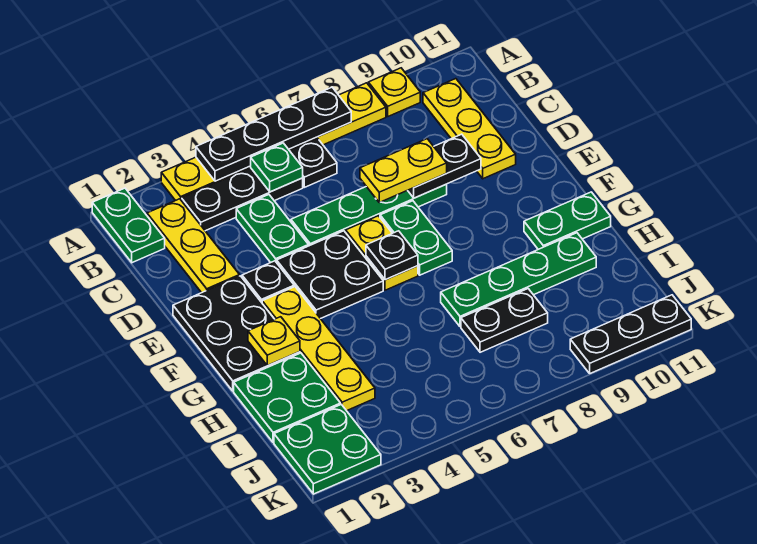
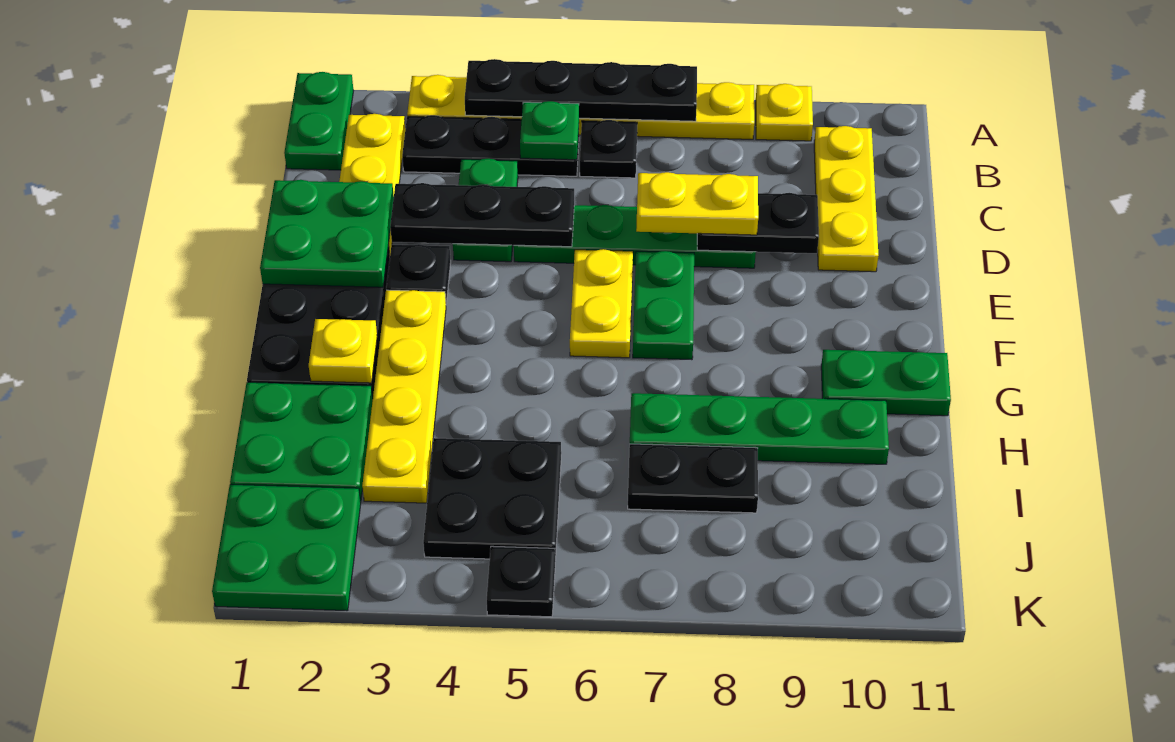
none -> green 2x2 plate [260,180,394,287]
black 2x2 plate [277,231,383,319] -> black 2x2 plate moved to [423,438,561,560]
black 1x1 plate [366,231,418,280] -> black 1x1 plate moved to [487,546,555,617]
black 1x3 plate [570,295,691,373] -> black 1x3 plate moved to [390,183,574,247]

